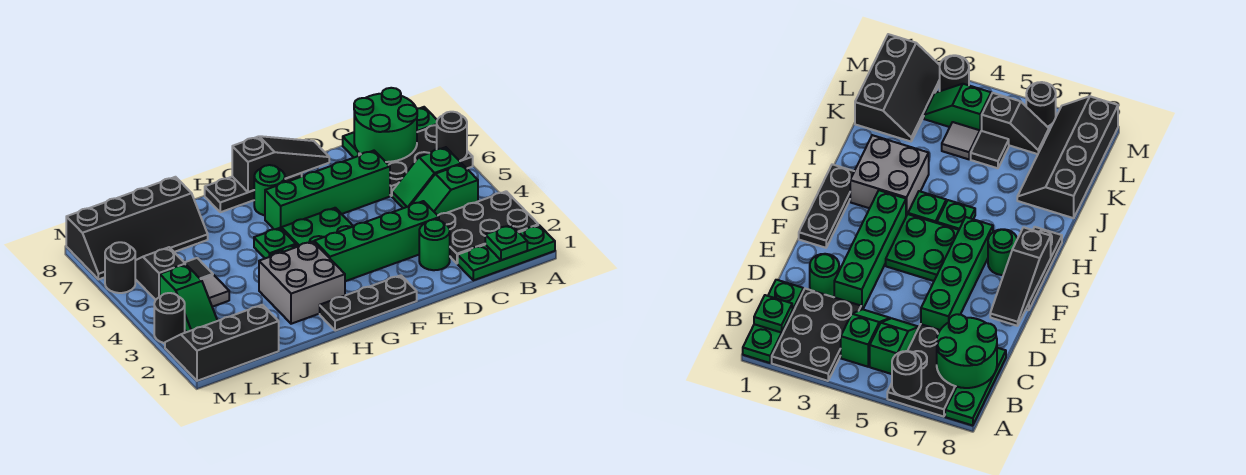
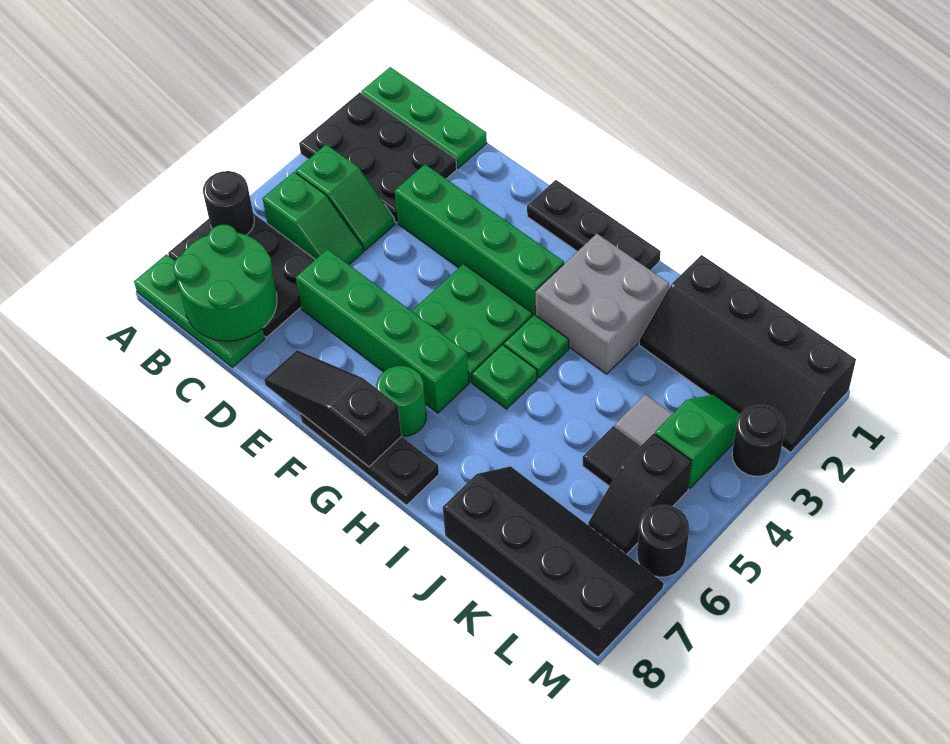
green 1x1 plate [485,225,527,260] -> none
green 1x1 round brick [419,219,450,270] -> none
black 2x3 slope [165,305,279,381] -> black 2x4 slope [639,255,856,452]

